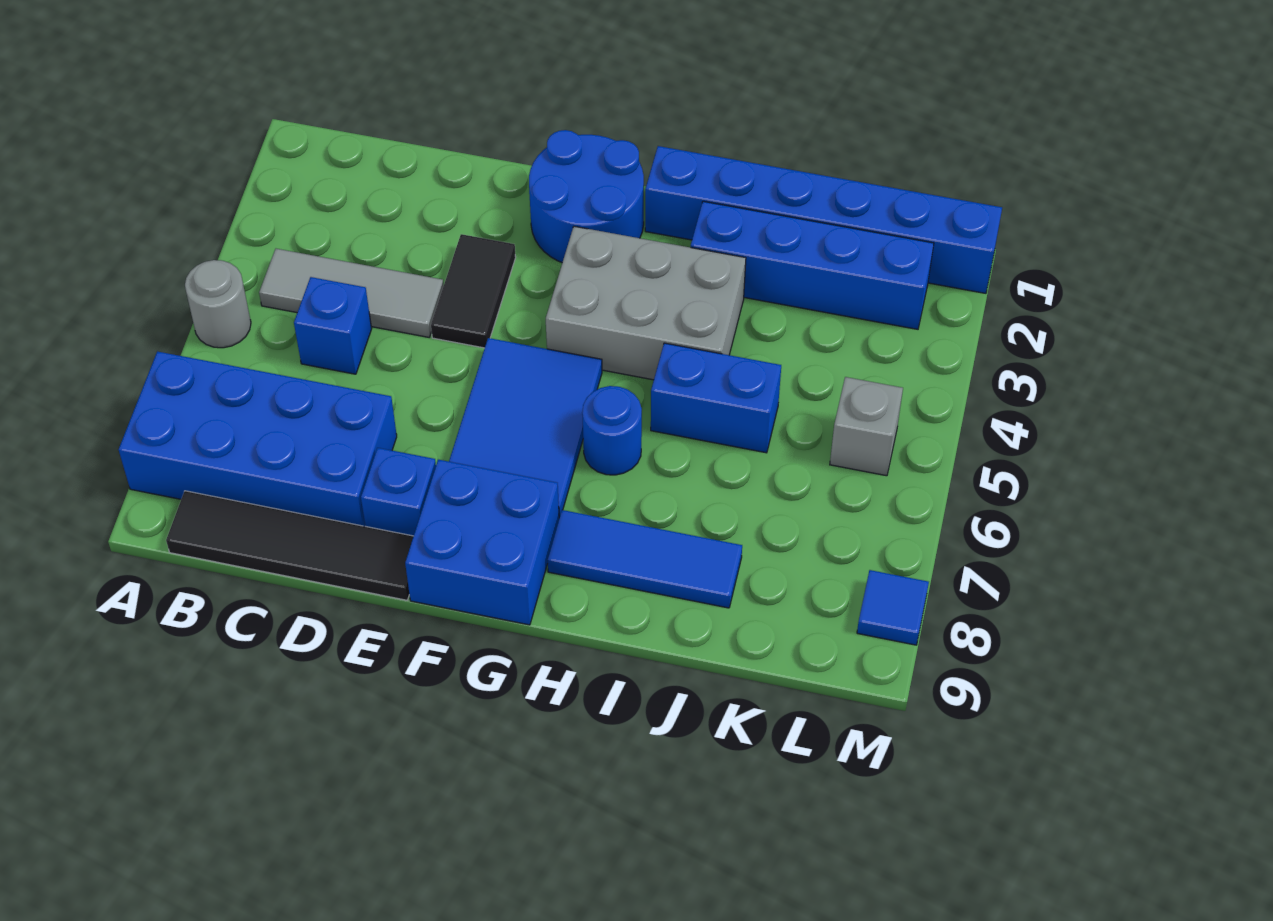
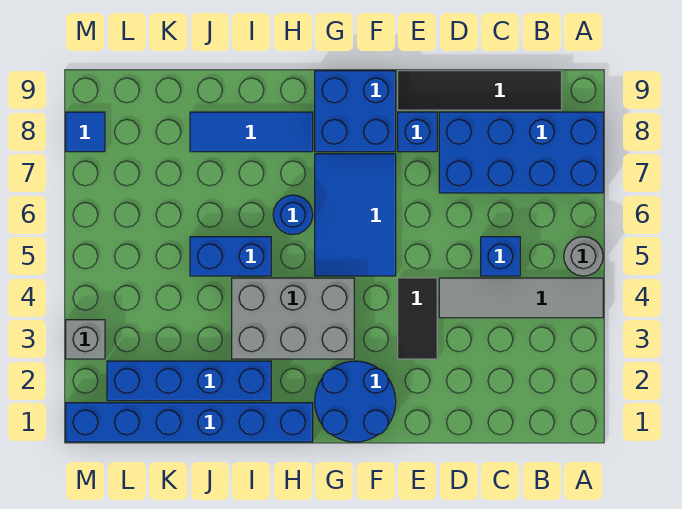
grey 1x3 tile [259,249,443,337] -> grey 1x4 tile [439,278,603,318]
grey 1x1 brick [830,377,903,476] -> grey 1x1 brick moved to [66,320,105,359]

